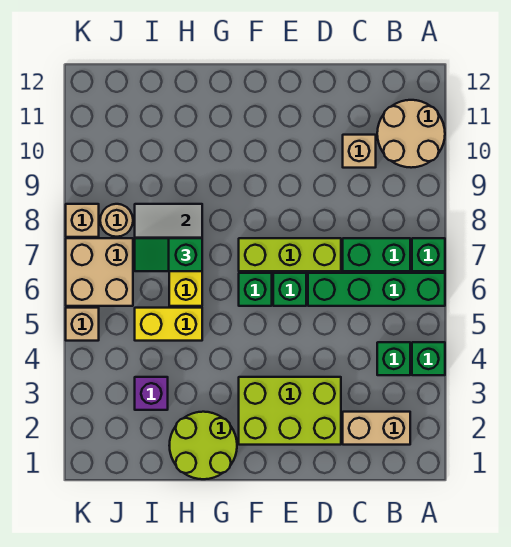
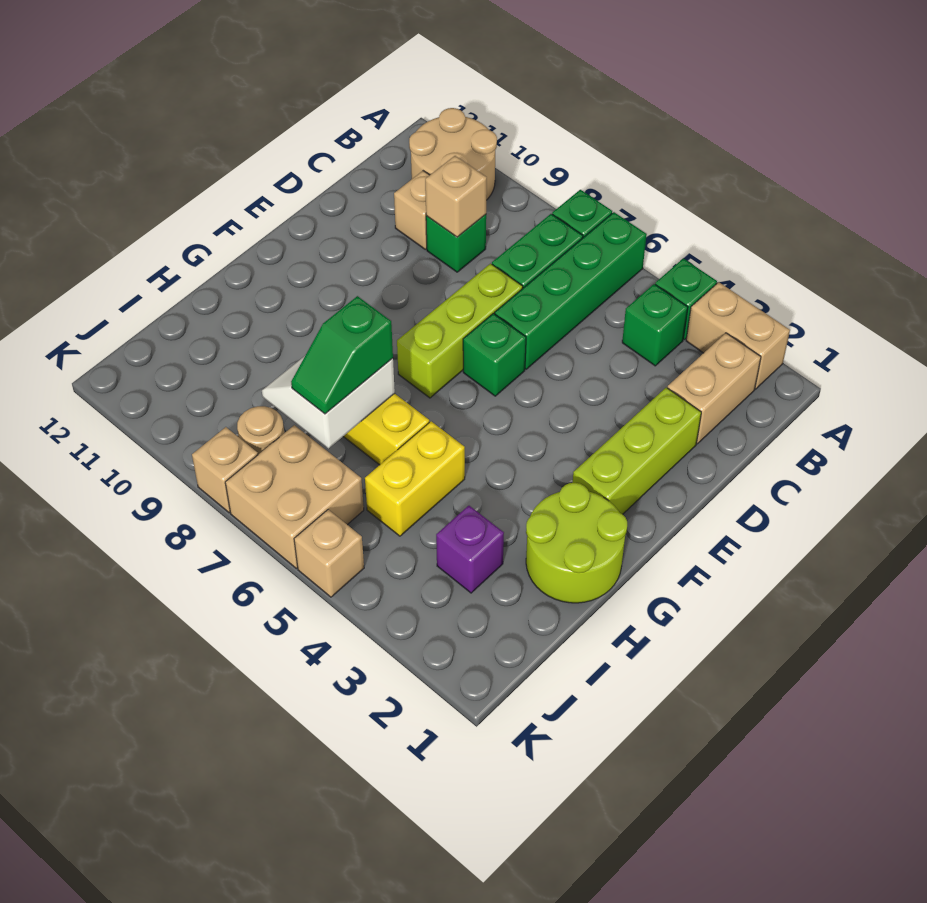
none -> tan 1x2 brick [686,282,790,389]
none -> tan 1x1 brick [425,156,487,237]
lime 2x3 brick [239,377,341,445] -> lime 1x3 brick [573,388,701,514]
green 1x1 brick [239,273,272,306] -> green 1x1 brick moved to [426,214,486,272]

